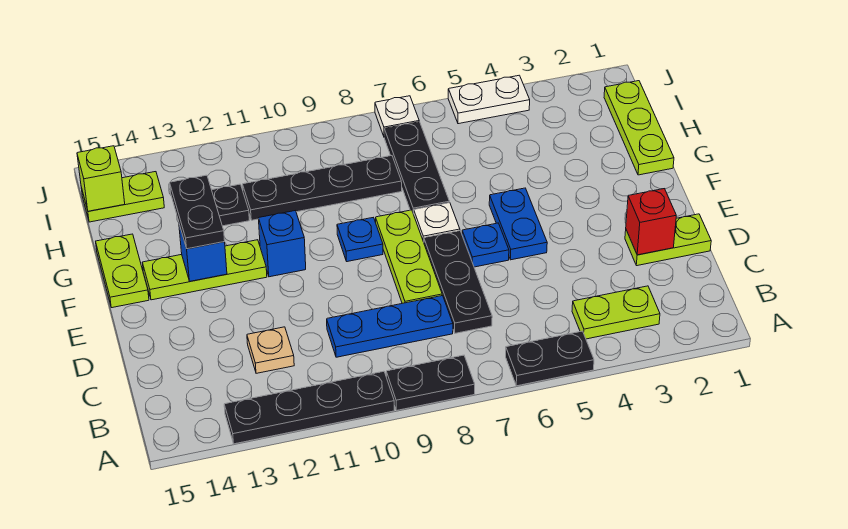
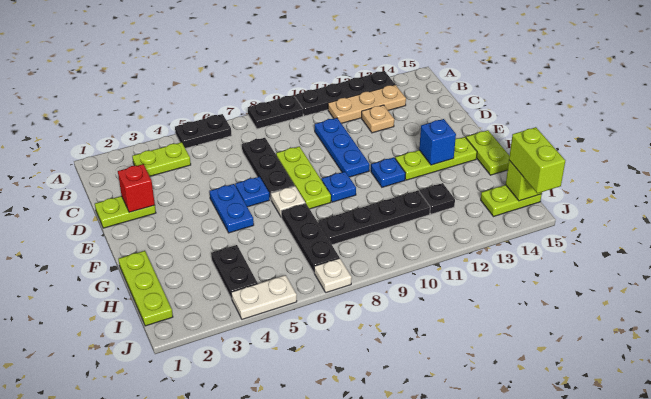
none -> tan 1x3 plate [328,85,406,123]
blue 1x3 plate [327,296,453,357] -> blue 1x3 plate turned to [315,118,369,177]
blue 1x1 brick [259,211,306,277] -> blue 1x1 plate [371,158,405,187]
black 1x2 plate [170,175,225,249] -> black 1x2 plate moved to [211,245,258,299]
none -> lime 1x2 brick [509,127,565,193]

